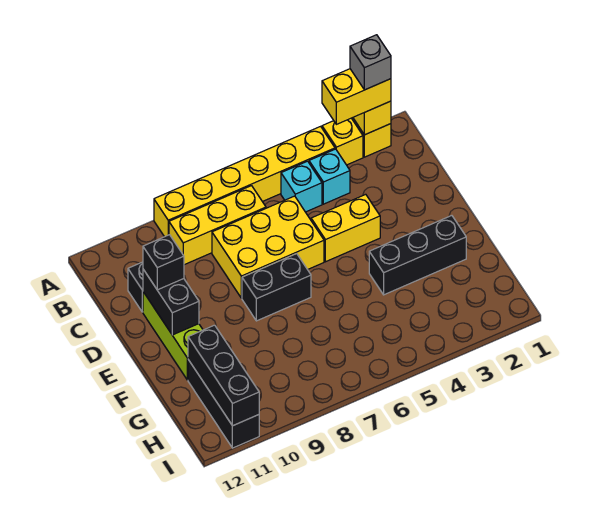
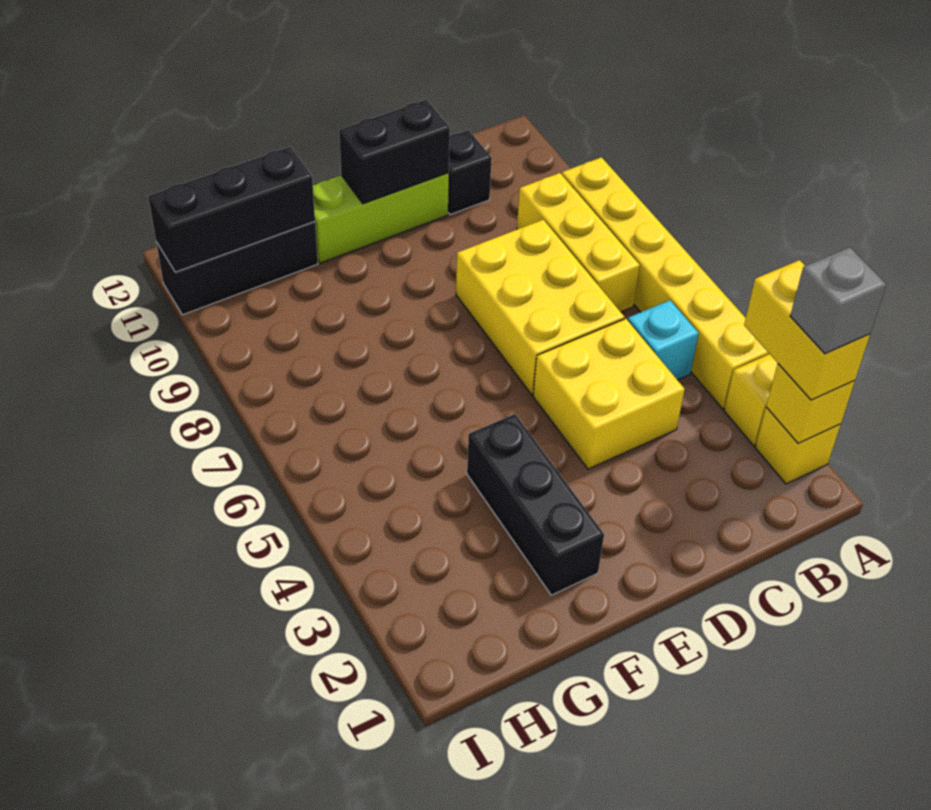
cyan 1x1 brick [309,149,350,204] -> none
yellow 1x2 brick [311,194,380,262] -> yellow 2x2 brick [533,319,685,469]
black 1x1 brick [143,235,184,290] -> none
black 1x2 brick [242,254,311,321] -> none

